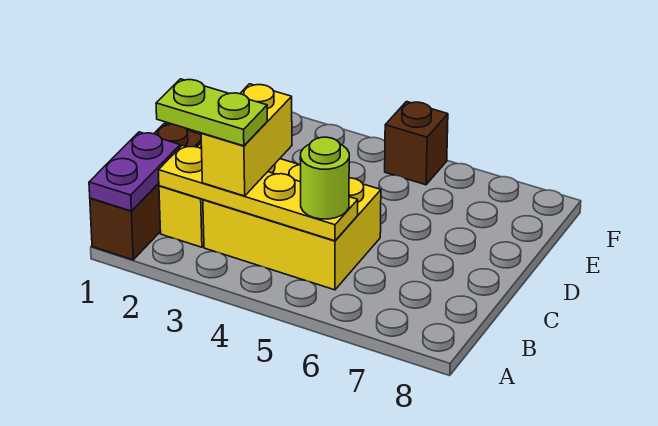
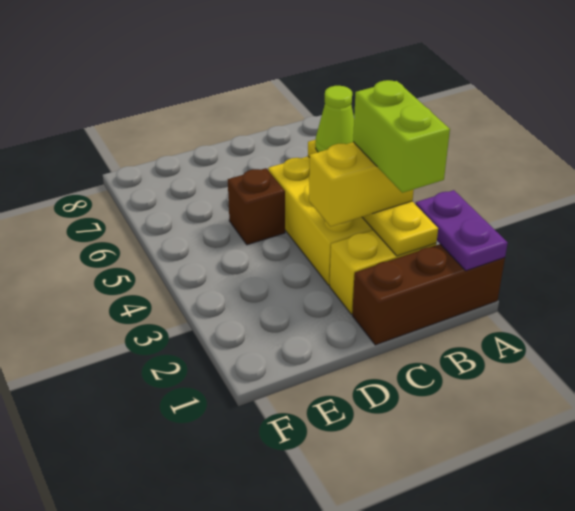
purple 1x2 plate [89,132,180,211] -> purple 1x2 plate turned to [415,190,508,271]
lime 1x2 plate [156,79,267,146] -> lime 1x2 brick [353,80,450,193]
lime 1x1 round brick [300,137,349,219] -> lime 1x1 cone [316,86,354,152]
brown 1x1 brick [385,102,448,185] -> brown 1x1 brick moved to [228,168,285,245]

